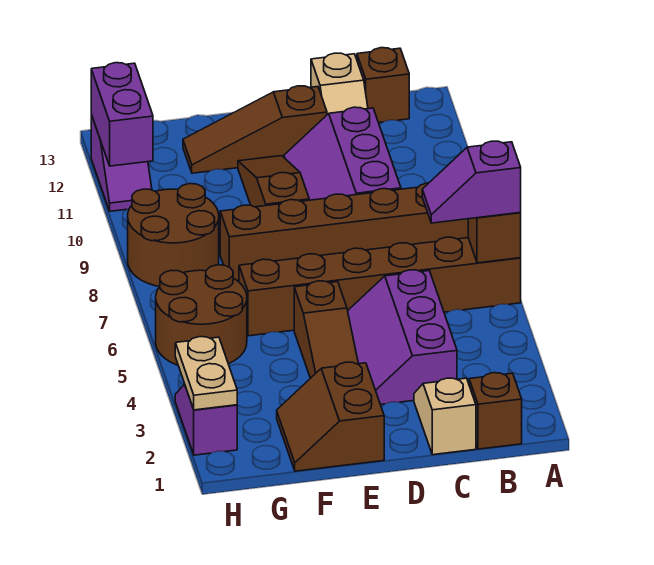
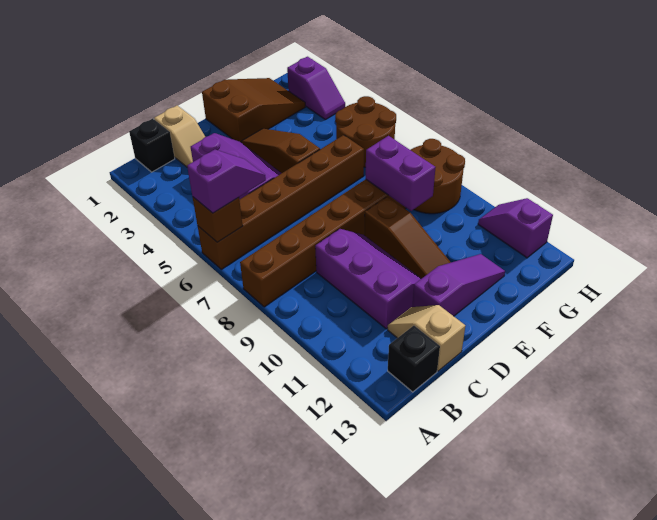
brown 1x1 brick [469,373,522,449] -> black 1x1 brick [129,119,175,172]
brown 1x1 brick [357,48,409,123] -> black 1x1 brick [388,326,440,392]
brown 1x3 slope [183,86,327,173] -> purple 1x3 slope [412,254,505,316]
brown 2x2 slope [277,362,384,471] -> brown 2x3 slope [202,78,305,142]
tan 1x2 plate [175,337,237,410] -> none
purple 1x2 brick [91,63,153,166] -> purple 1x2 brick moved to [366,136,436,211]

